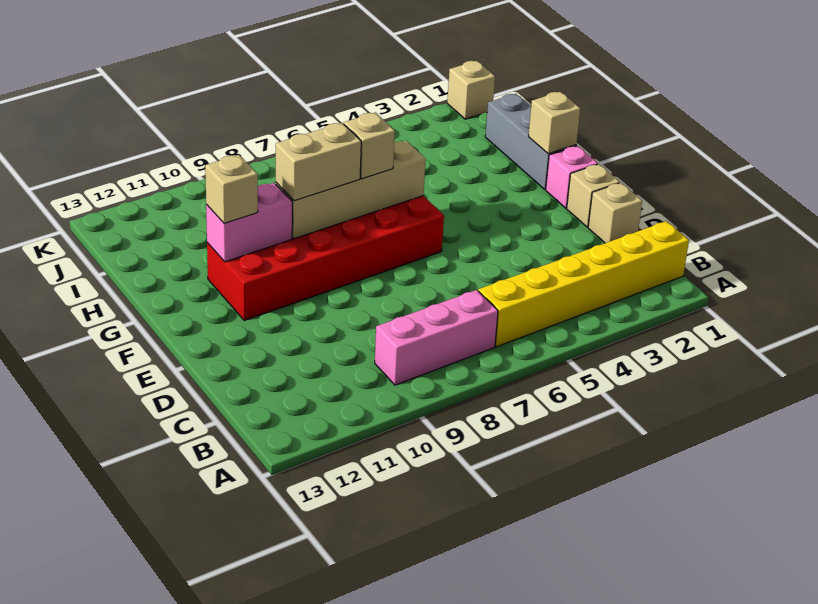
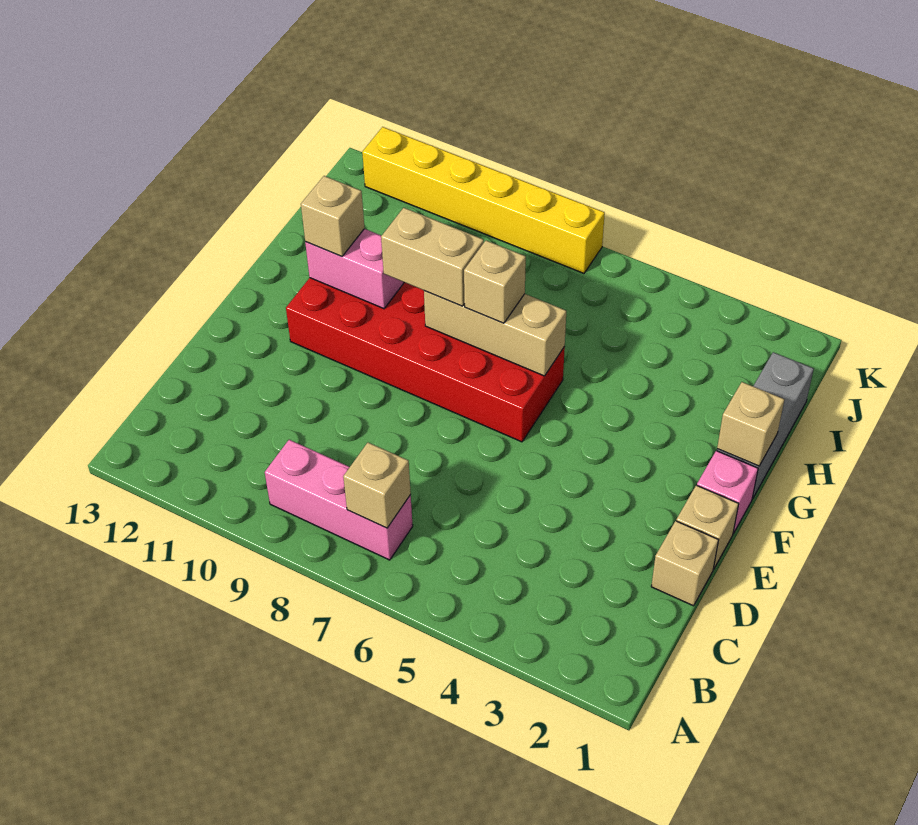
yellow 1x6 brick [478,221,689,347] -> yellow 1x6 brick moved to [362,127,605,273]
tan 1x4 brick [276,141,426,239] -> tan 1x3 brick [424,291,566,376]
tan 1x1 brick [447,61,495,119] -> tan 1x1 brick moved to [343,443,411,528]

